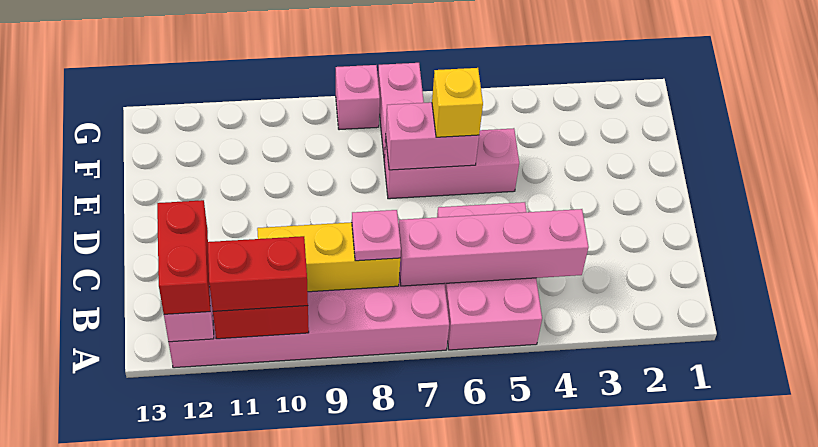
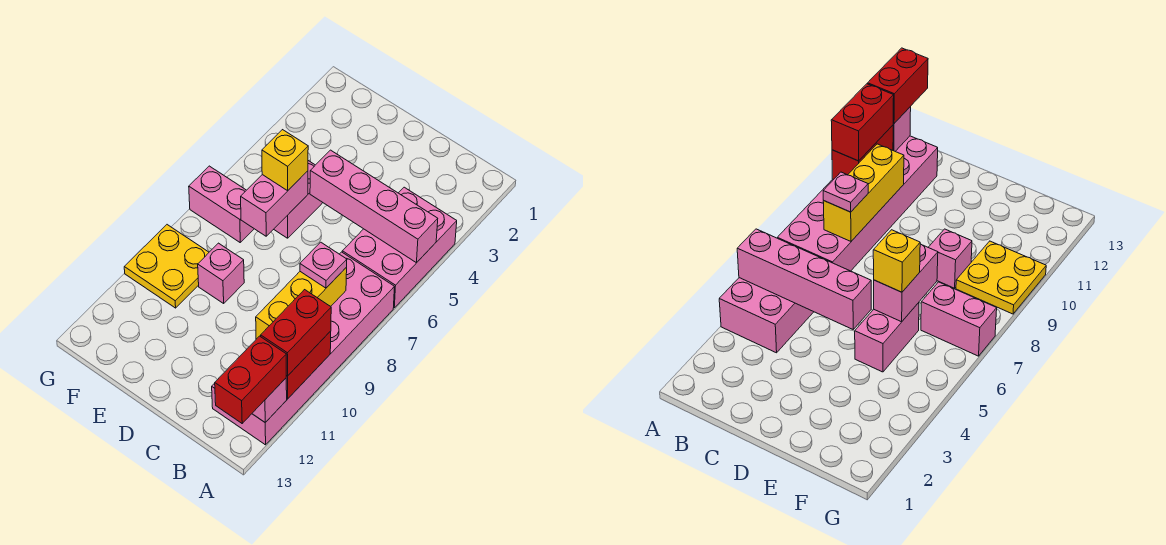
pink 2x3 brick [437,202,542,350] -> pink 2x3 brick turned to [342,187,457,308]
red 1x2 brick [157,200,210,314] -> red 1x2 brick turned to [215,336,286,423]
pink 1x4 brick [398,209,589,286] -> pink 1x4 brick turned to [310,150,438,263]
pink 1x3 brick [384,128,519,199] -> pink 1x2 brick [274,161,323,238]
none -> yellow 2x2 plate [124,225,209,308]
pink 1x1 brick [336,65,380,130] -> pink 1x1 brick moved to [198,243,244,303]

